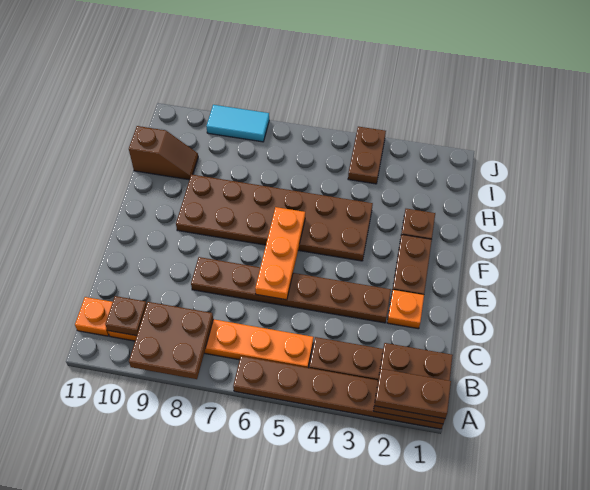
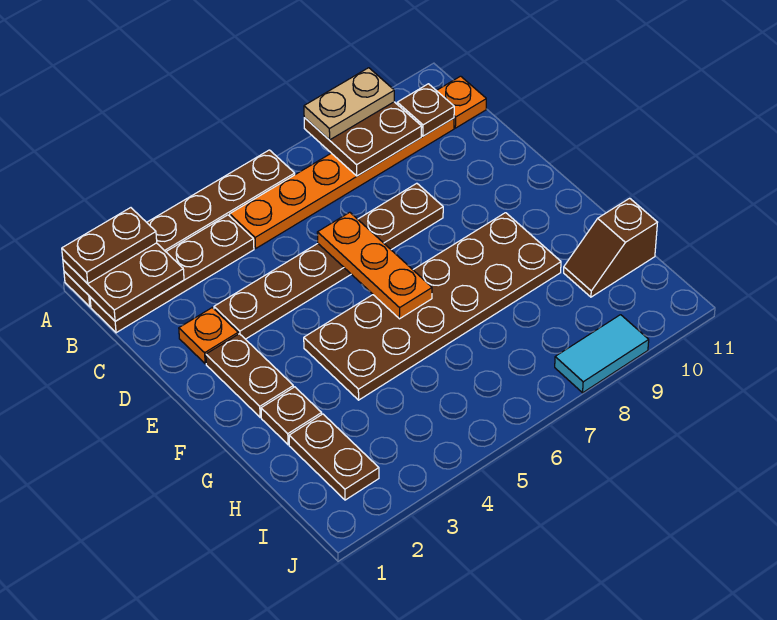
none -> tan 1x2 plate [304,68,394,140]
brown 1x2 plate [348,127,386,184] -> brown 1x2 plate moved to [289,414,379,500]

